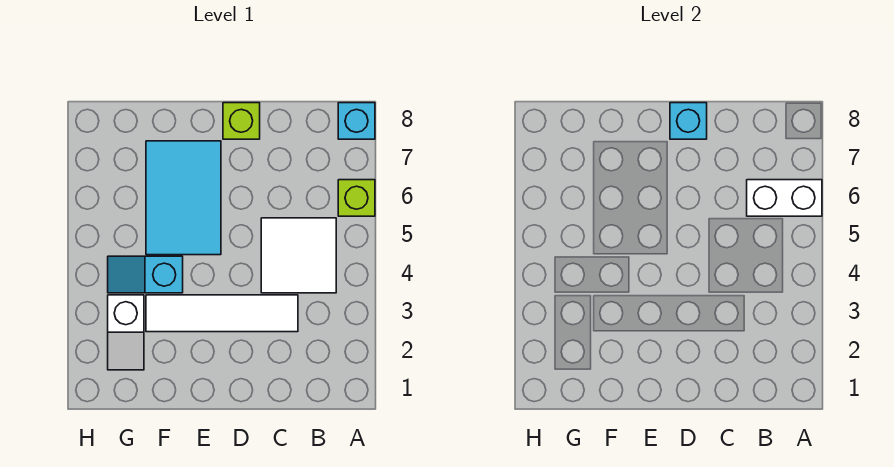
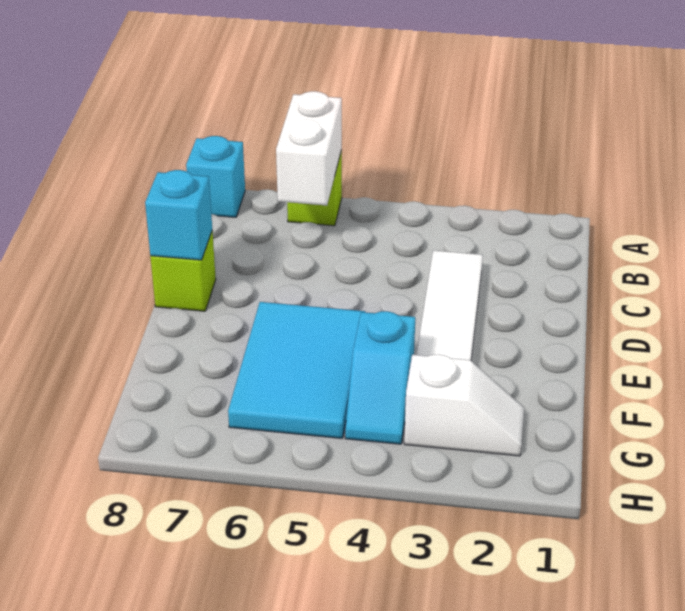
white 2x2 tile [261,218,336,293] -> none
cyan 2x3 tile [146,141,221,255] -> cyan 2x3 tile turned to [228,302,365,438]

